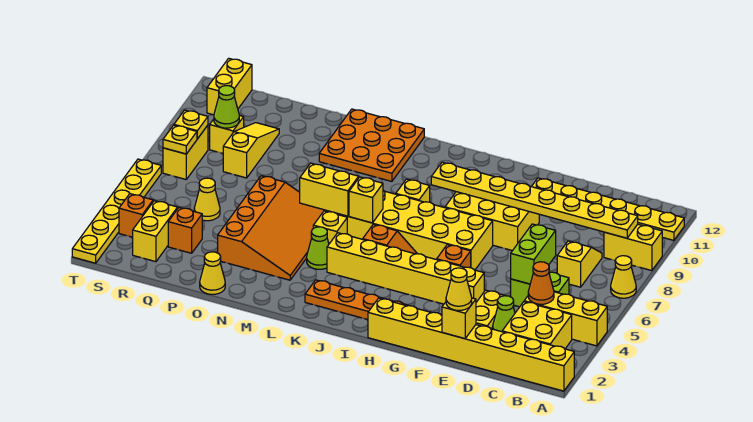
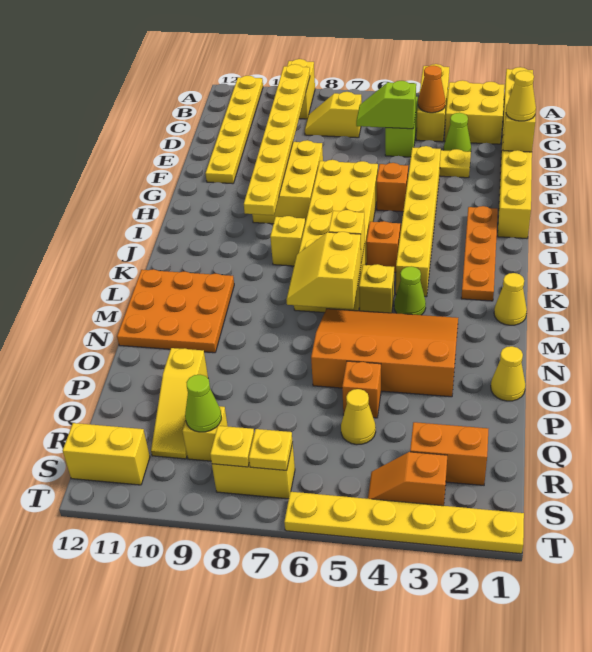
yellow 1x1 cone [611,256,636,298] -> yellow 1x1 cone moved to [494,273,527,325]
lime 1x2 brick [511,224,556,284] -> lime 1x2 slope [356,81,416,129]
orange 1x1 brick [168,208,202,253] -> orange 1x1 brick moved to [342,361,381,418]
yellow 1x3 slope [223,123,279,178] -> yellow 1x3 slope turned to [151,348,208,459]
yellow 1x2 brick [133,201,178,262] -> orange 1x2 brick [410,422,488,485]

